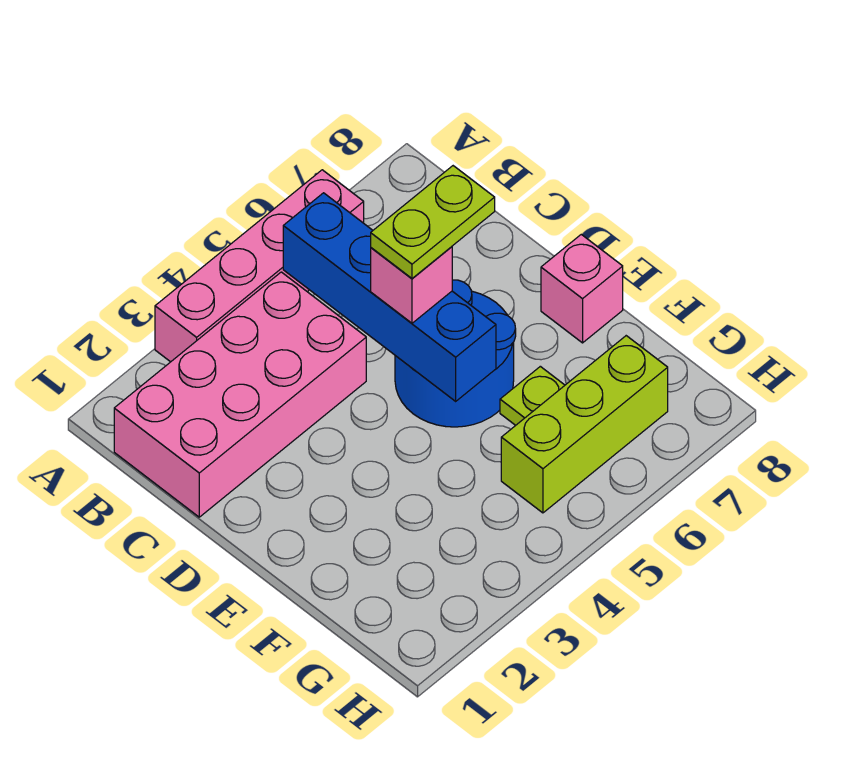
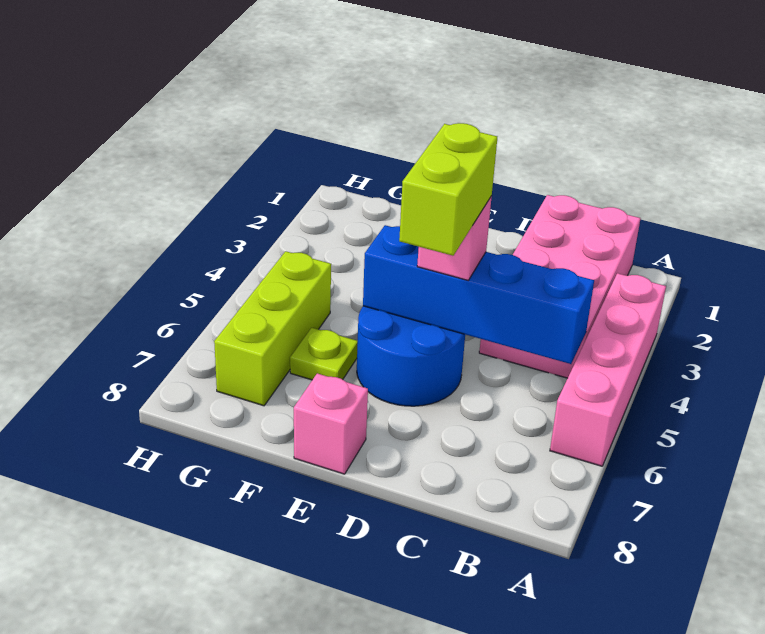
lime 1x2 plate [371,166,495,278] -> lime 1x2 brick [399,123,497,256]

